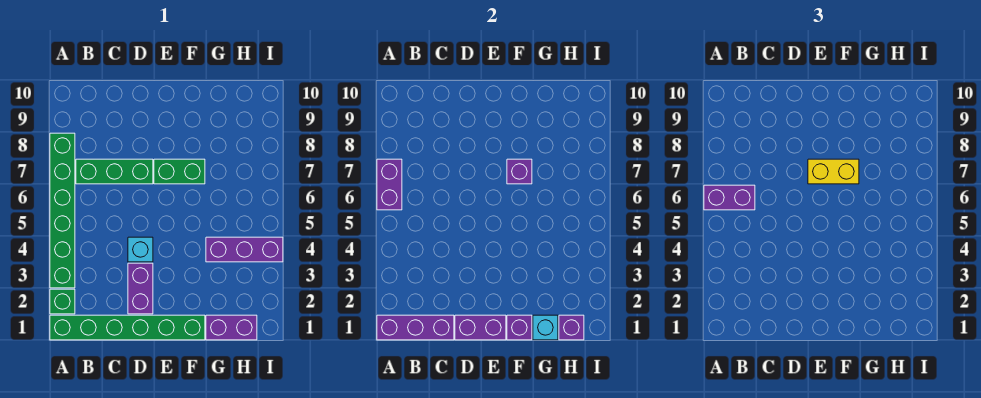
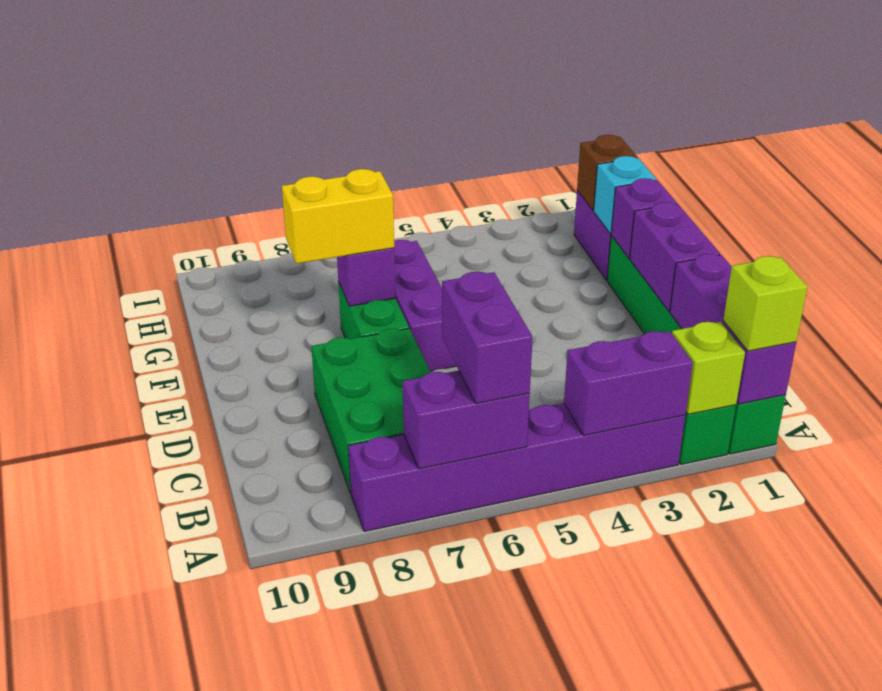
none -> lime 1x1 brick [723,256,808,351]
none -> lime 1x1 brick [672,322,745,414]
green 1x6 brick [50,133,75,288] -> purple 1x6 brick [348,403,685,531]
green 1x3 brick [76,159,153,184] -> green 2x3 brick [311,329,431,493]
purple 1x2 brick [128,263,153,314] -> purple 1x2 brick moved to [564,331,693,436]
cyan 1x1 brick [128,237,153,262] -> none
yellow 1x2 brick [808,159,859,184] -> yellow 1x2 brick turned to [282,169,394,264]
purple 1x3 brick [206,237,283,262] -> purple 1x3 brick moved to [394,240,456,371]
purple 1x1 brick [559,315,584,340] -> brown 1x1 brick [577,135,637,211]

